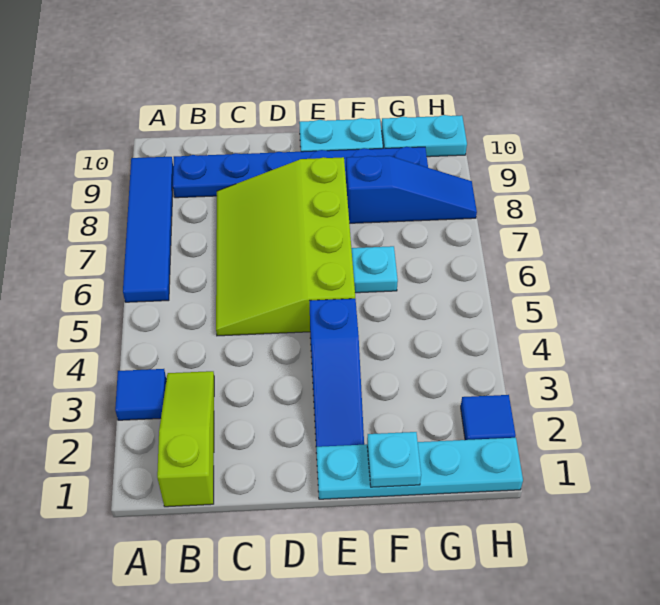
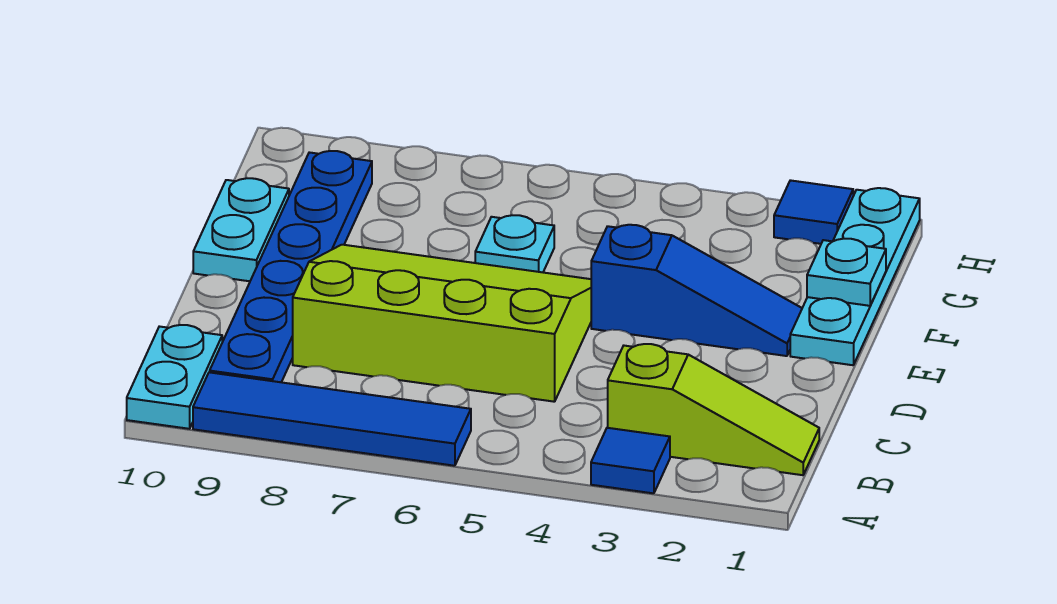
lime 1x3 slope [157,371,214,507] -> lime 1x3 slope turned to [608,344,819,475]
lime 3x4 slope [216,157,355,336] -> lime 3x4 slope turned to [293,245,591,402]
blue 1x3 slope [346,156,477,223] -> none
cyan 1x2 plate [382,115,467,157] -> cyan 1x2 plate moved to [127,325,222,429]

